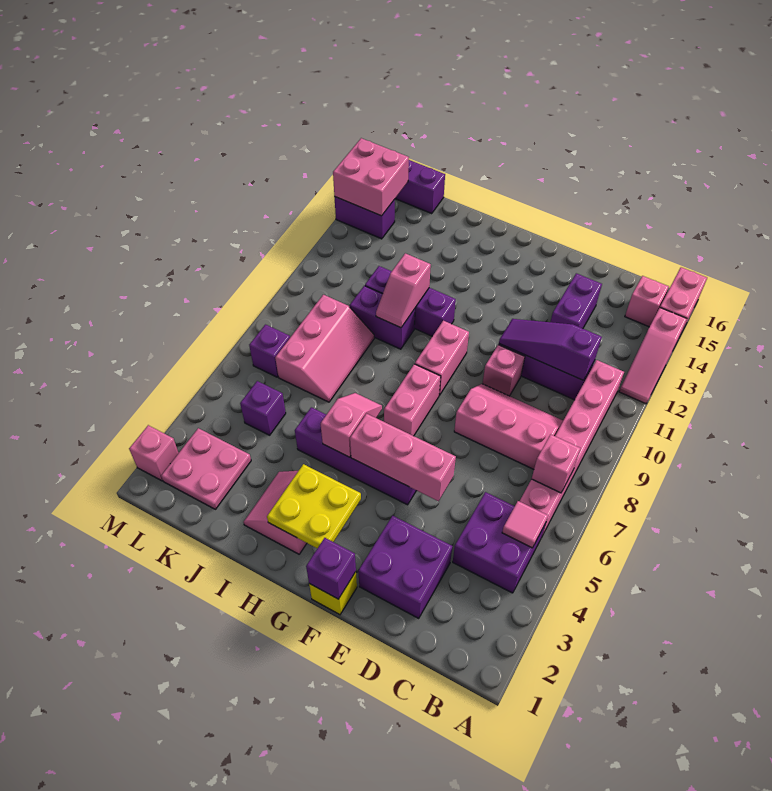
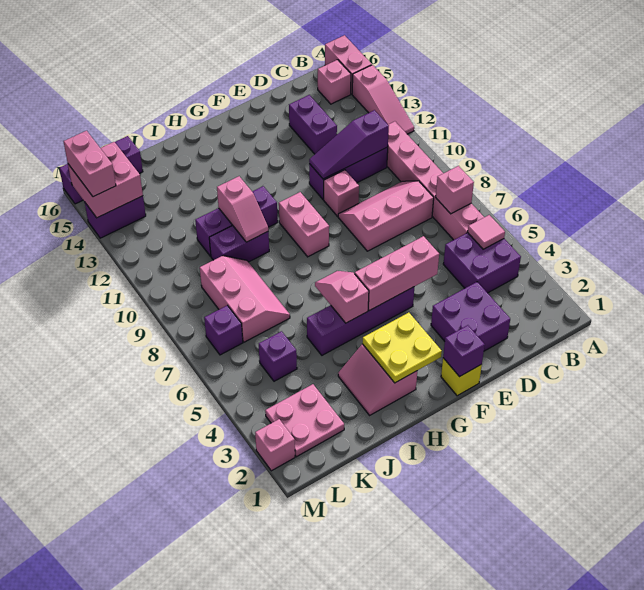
pink 1x2 brick [384,364,441,436] -> pink 1x2 brick moved to [64,131,116,197]

